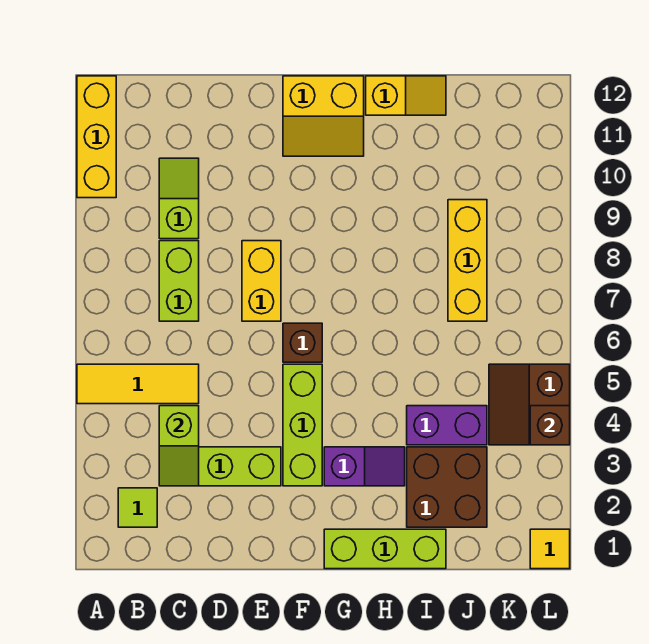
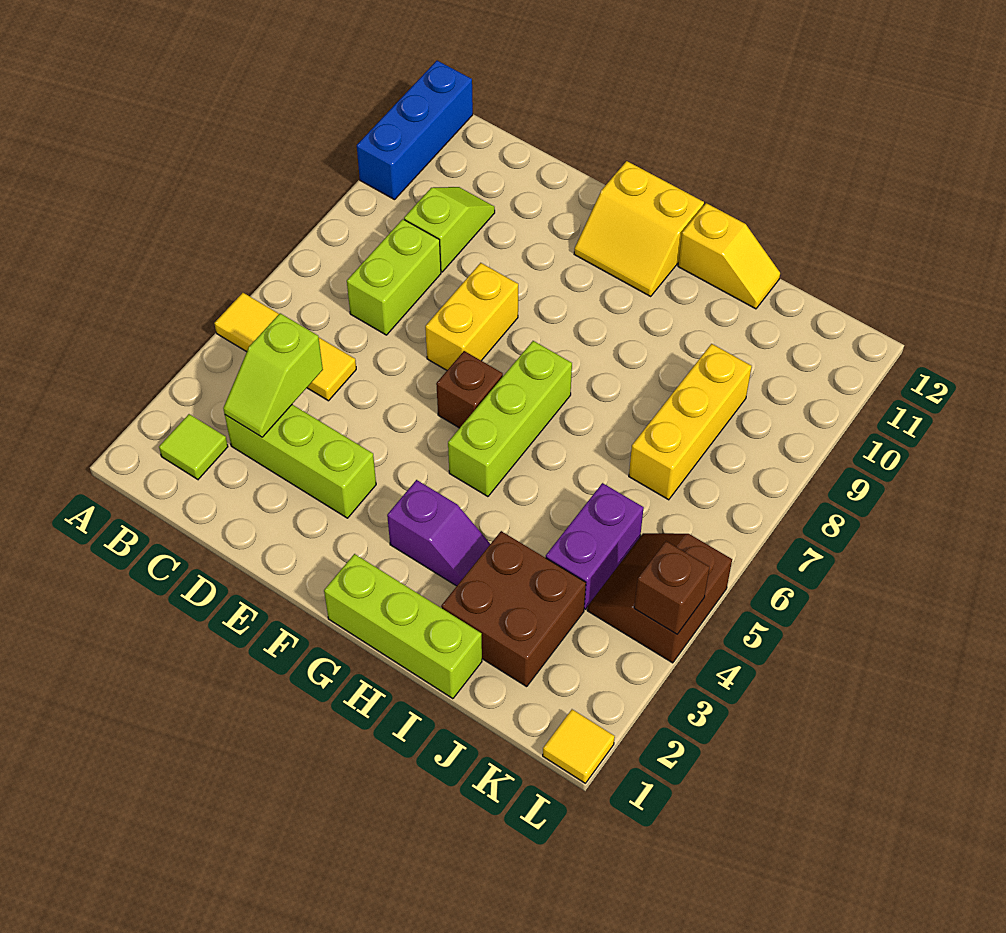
yellow 1x3 brick [77,76,116,198] -> blue 1x3 brick [357,61,473,200]
lime 1x3 brick [283,364,322,486] -> lime 1x3 brick moved to [448,341,572,497]
purple 1x2 brick [407,406,487,445] -> purple 1x2 brick turned to [546,483,644,609]

